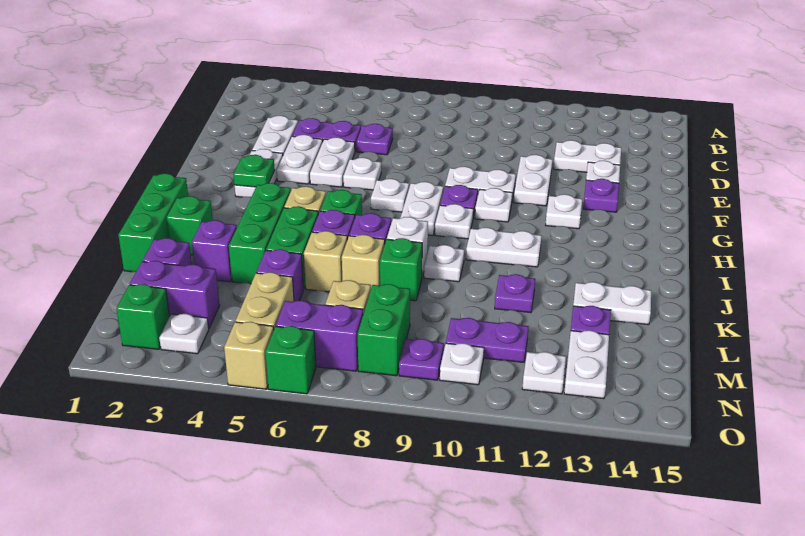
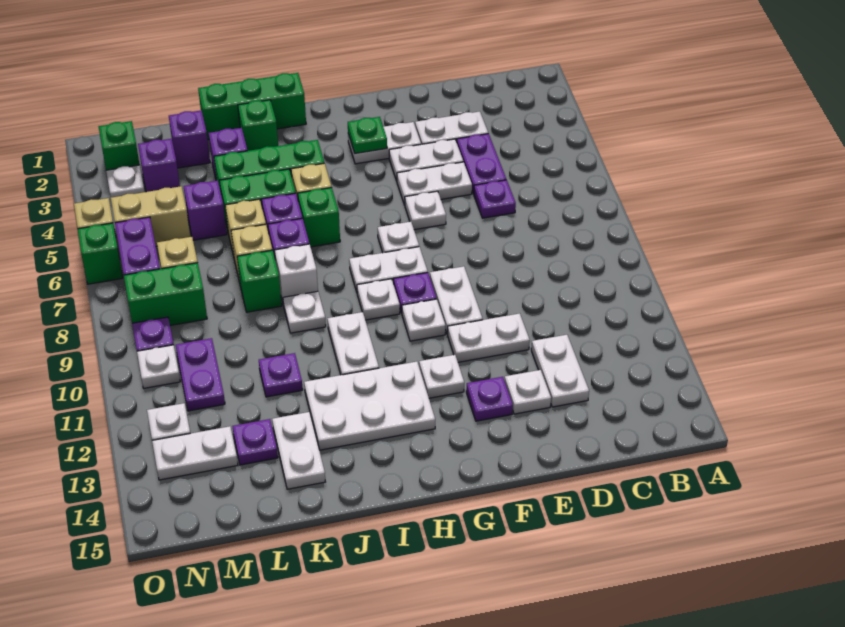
none -> white 2x3 plate [304,362,435,450]
purple 1x2 brick [130,261,220,328] -> purple 1x1 brick [138,139,180,192]

